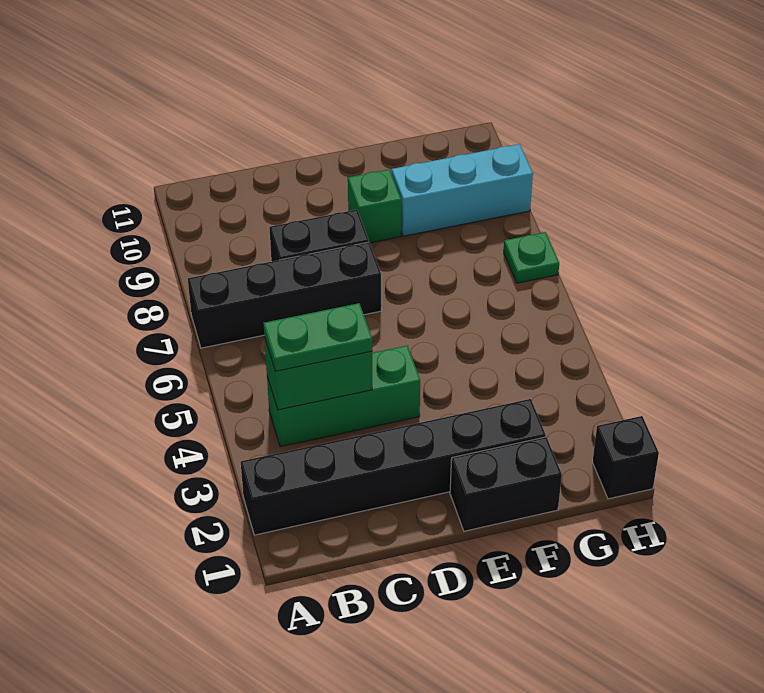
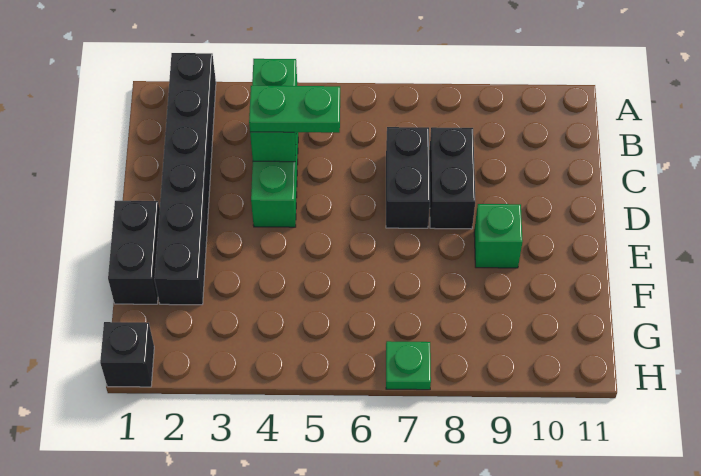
black 1x4 brick [188,242,381,348] -> black 1x2 brick [386,127,430,228]
green 1x2 plate [264,303,372,371] -> green 1x2 plate turned to [249,86,340,133]
cyan 1x3 brick [392,144,533,236] -> none

